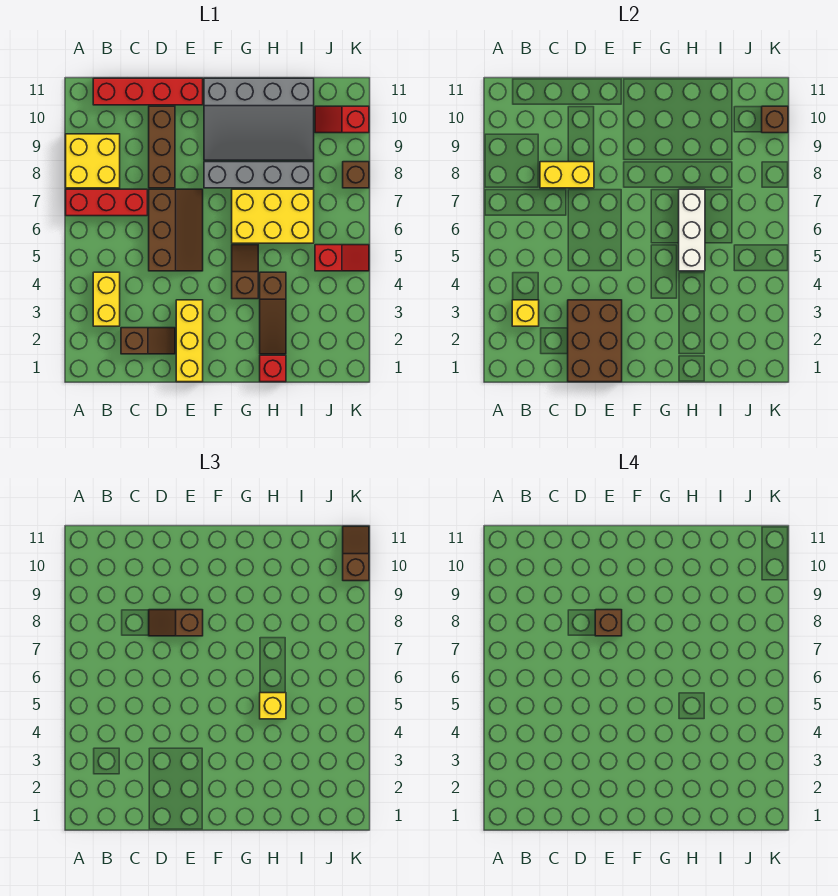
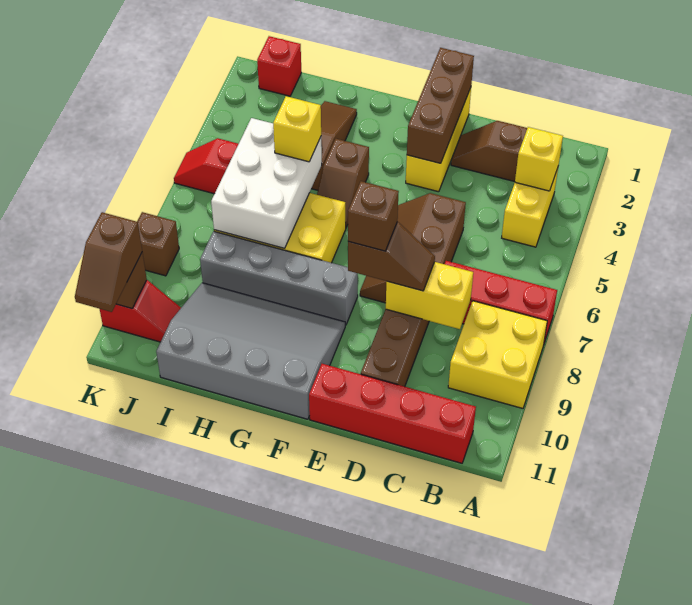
brown 2x3 brick [568,300,622,382] -> brown 1x3 brick [407,48,474,163]
red 1x1 brick [260,355,286,382] -> red 1x1 brick moved to [257,36,301,96]
white 1x3 brick [679,189,705,271] -> white 2x3 brick [211,118,322,248]

